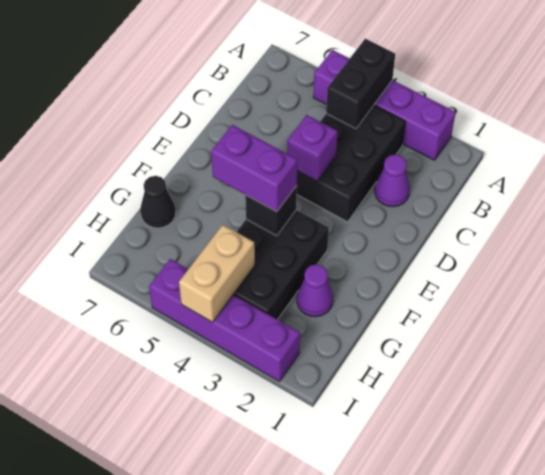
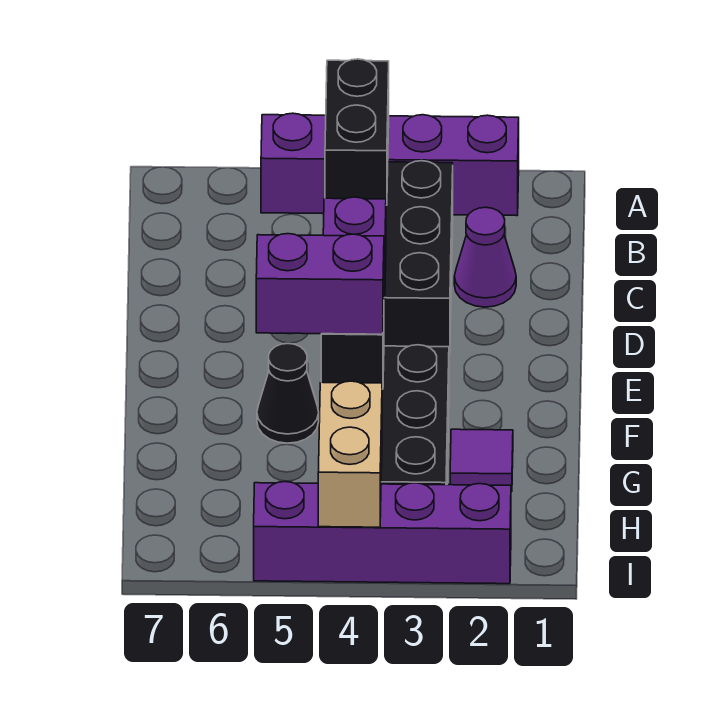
purple 1x1 cone [297,264,333,317] -> purple 1x1 tile [450,429,513,492]
black 1x1 cone [140,176,176,228] -> black 1x1 cone moved to [257,344,319,443]

